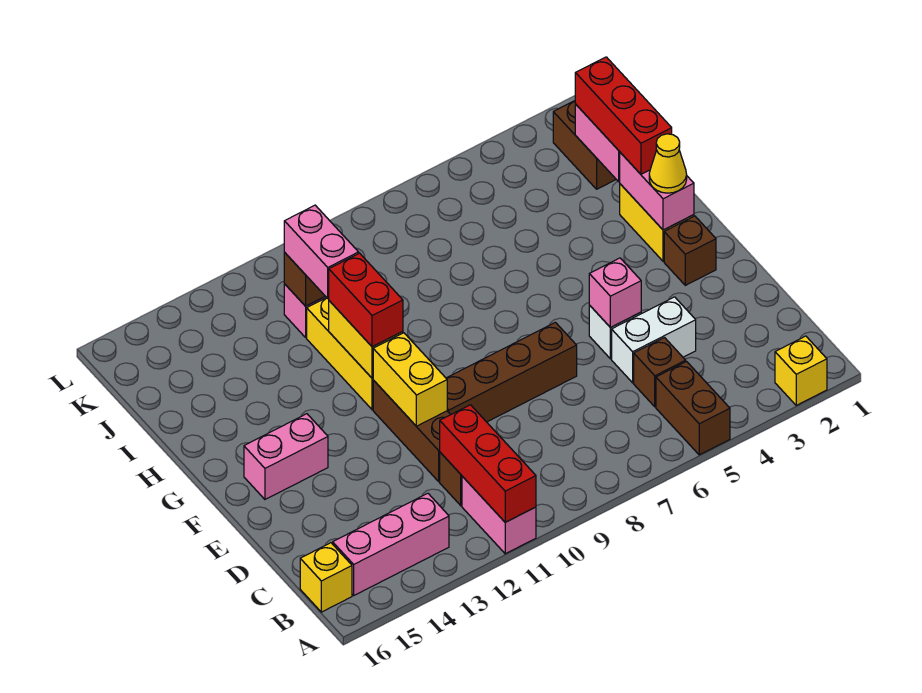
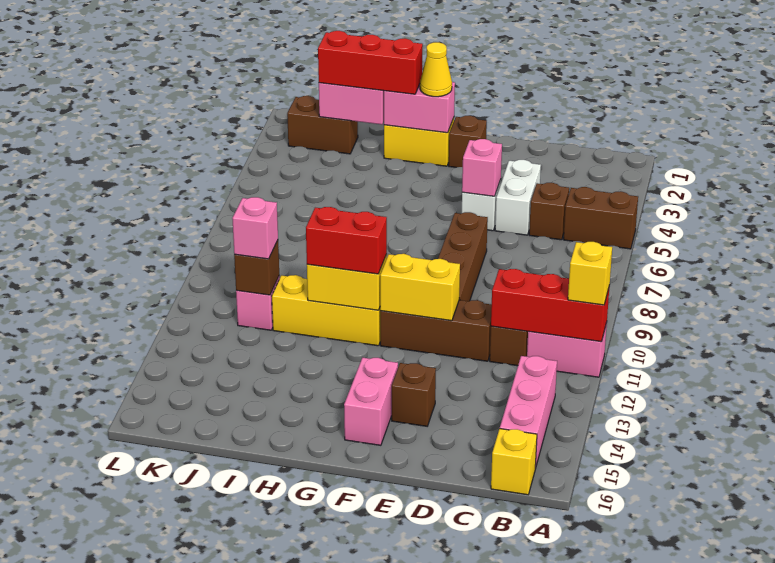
yellow 1x1 brick [775,336,827,405] -> yellow 1x1 brick moved to [568,242,612,305]
none -> brown 1x1 brick [392,363,436,426]
pink 1x2 brick [284,205,359,298] -> pink 1x1 brick [232,197,278,259]

